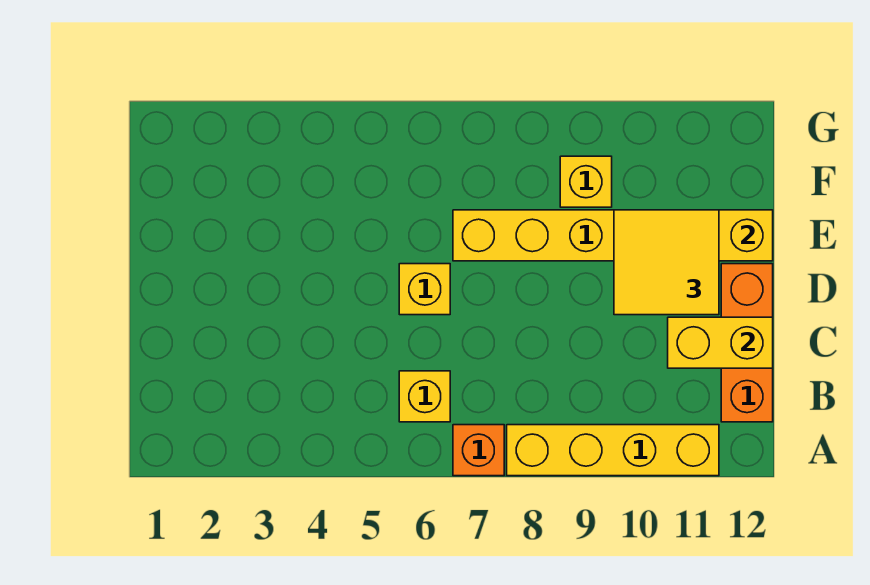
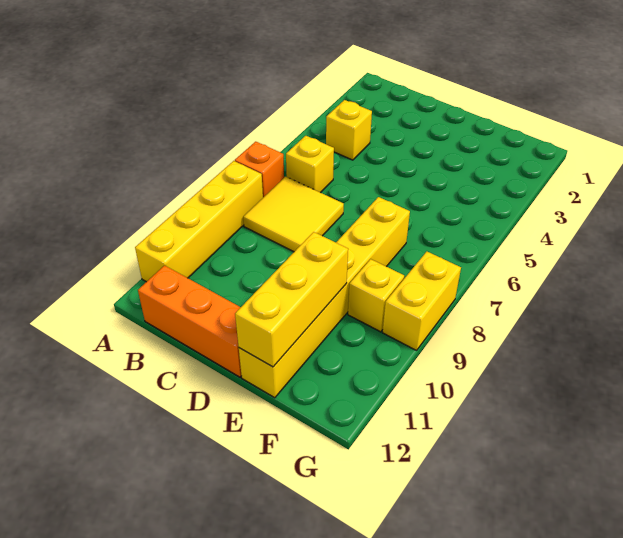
yellow 1x2 brick [668,317,773,368] -> yellow 1x2 brick moved to [382,252,461,350]
yellow 1x1 brick [399,264,450,315] -> yellow 1x1 brick moved to [326,100,372,160]
yellow 2x2 tile [614,210,719,315] -> yellow 2x2 tile moved to [243,177,344,252]

